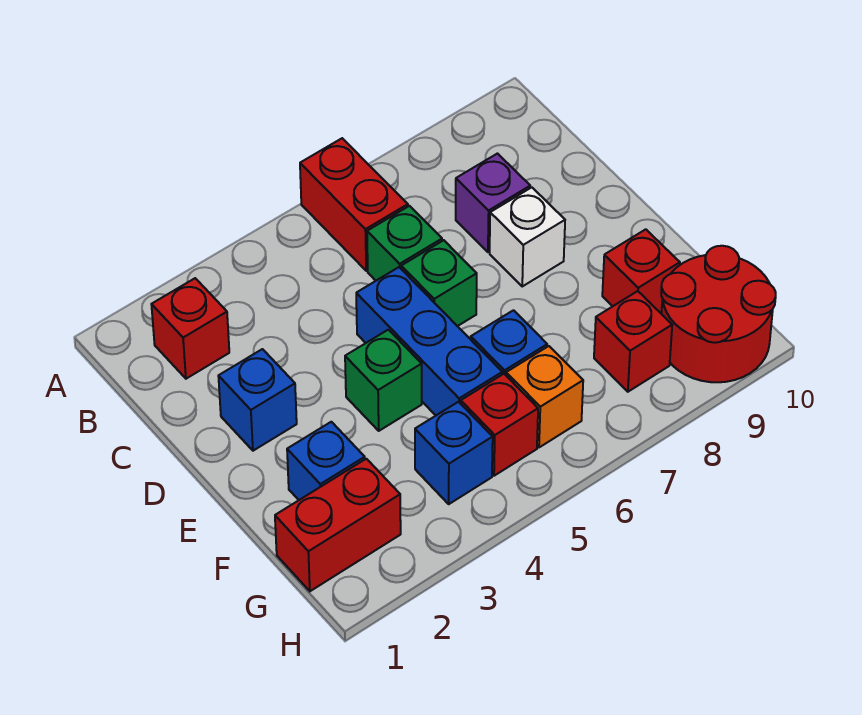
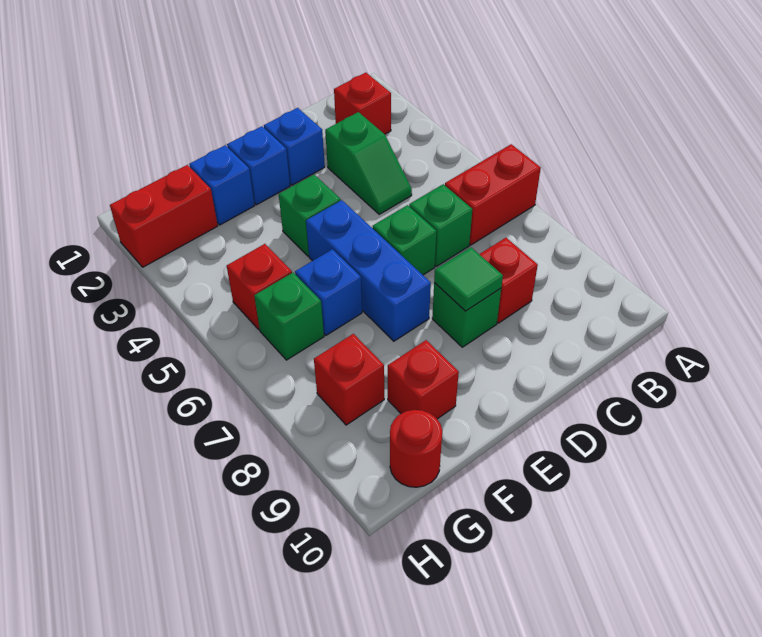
none -> green 1x2 slope [325,112,412,214]
purple 1x1 brick [456,154,530,252] -> red 1x1 brick [479,238,538,323]
blue 1x3 brick [356,267,502,415] -> blue 1x3 brick turned to [306,200,431,341]
white 1x1 brick [490,187,565,286] -> green 1x1 brick [432,283,501,347]
none -> green 1x1 tile [434,247,503,311]
red 1x2 brick [275,459,401,591] -> red 1x2 brick turned to [110,165,218,267]
blue 1x1 brick [415,402,493,504] -> blue 1x1 brick moved to [227,126,290,205]
orange 1x1 brick [506,346,583,447] -> green 1x1 brick [254,273,324,360]
red 2x2 round brick [661,246,776,382] -> red 1x1 round brick [390,410,442,487]

